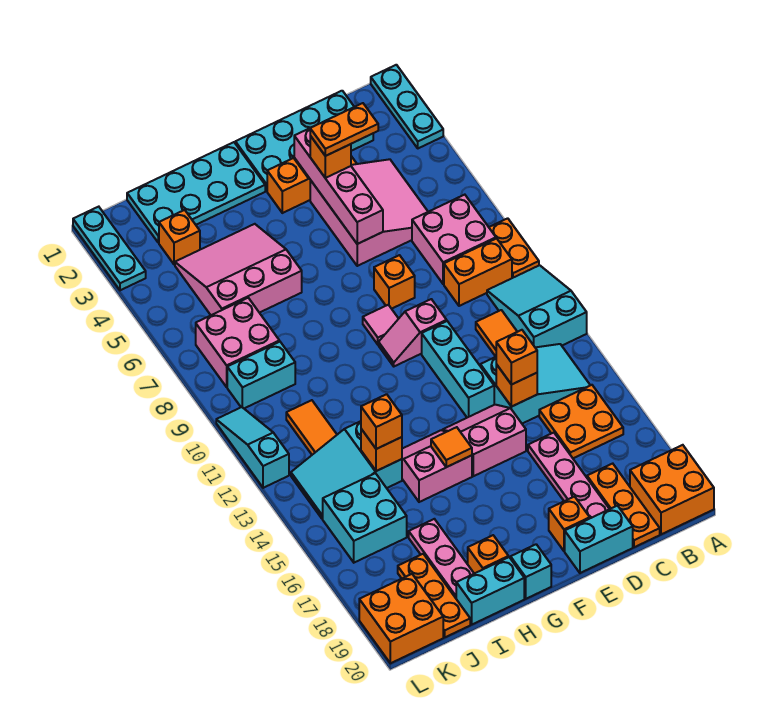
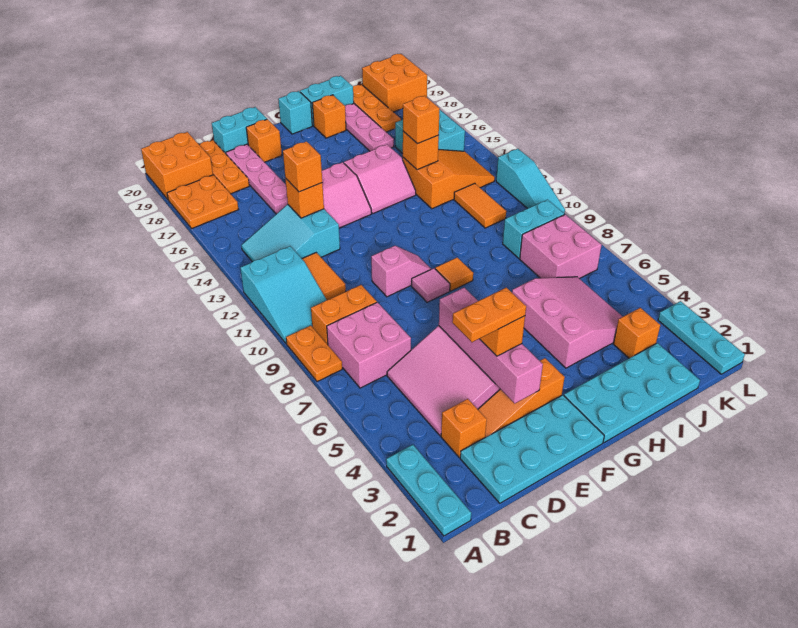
orange 2x2 plate [539,385,623,458] -> orange 2x2 plate moved to [167,175,238,229]
orange 1x1 brick [374,255,415,309] -> orange 1x1 brick moved to [441,399,487,458]
cyan 1x3 brick [422,321,494,418] -> none
orange 1x1 tile [431,427,472,467] -> orange 1x1 tile moved to [435,258,473,291]
pink 3x3 slope [175,224,302,315] -> pink 3x3 slope turned to [512,277,623,368]
cyan 2x3 slope [291,421,402,519] -> orange 2x3 slope [403,149,495,209]

